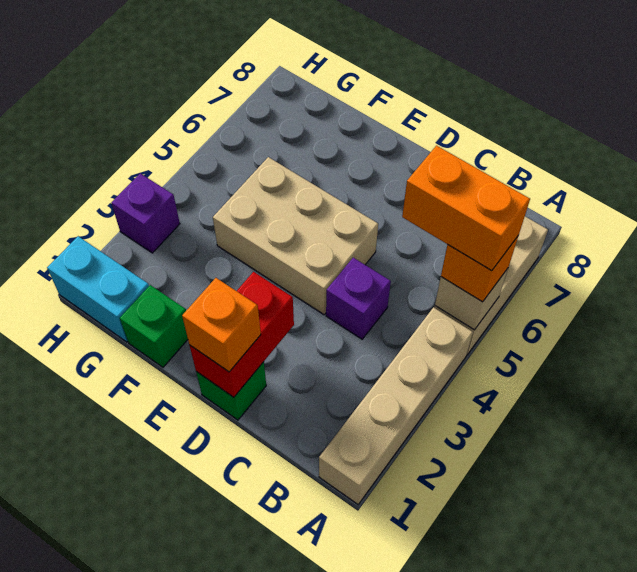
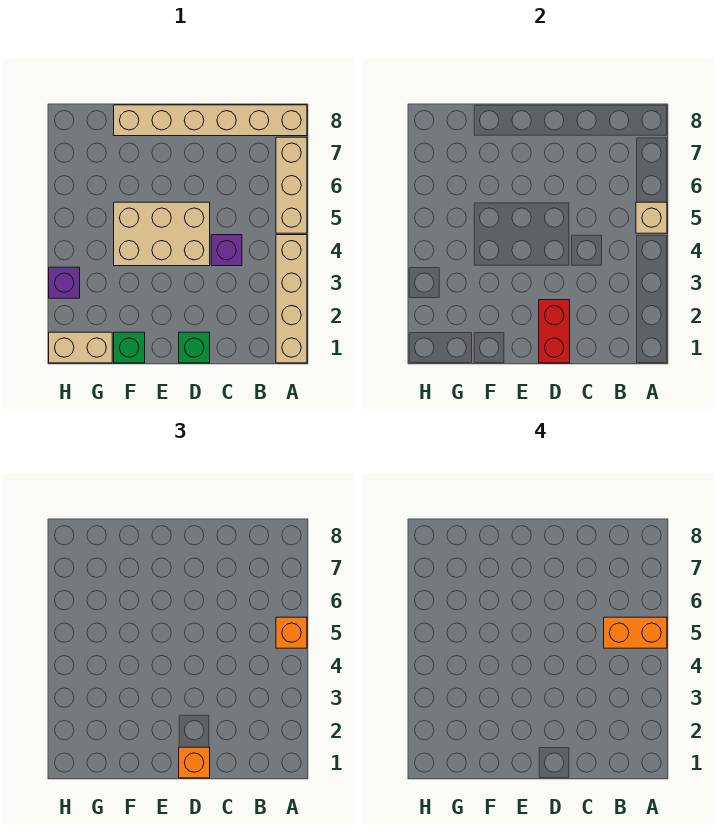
none -> tan 1x6 brick [114,105,307,136]
cyan 1x2 brick [47,236,149,342] -> tan 1x2 brick [49,332,112,363]

